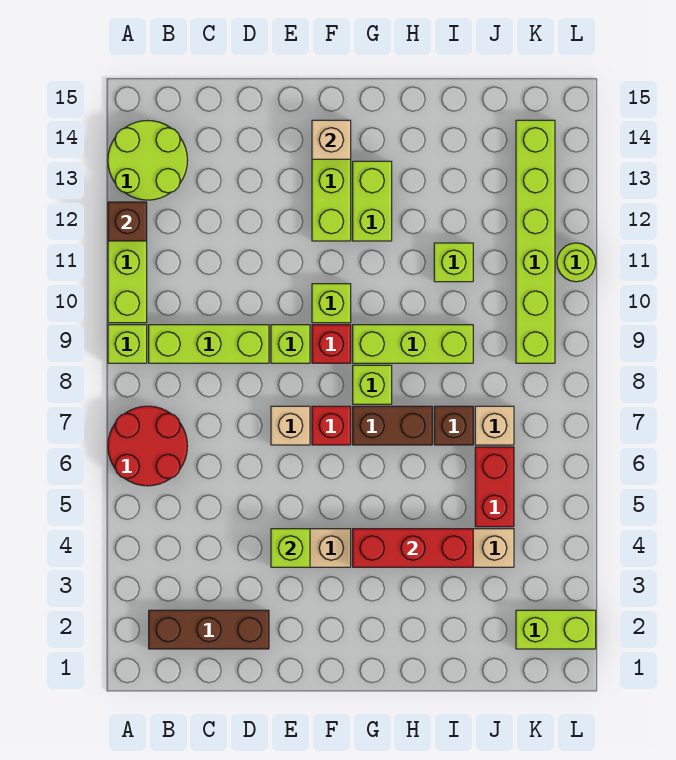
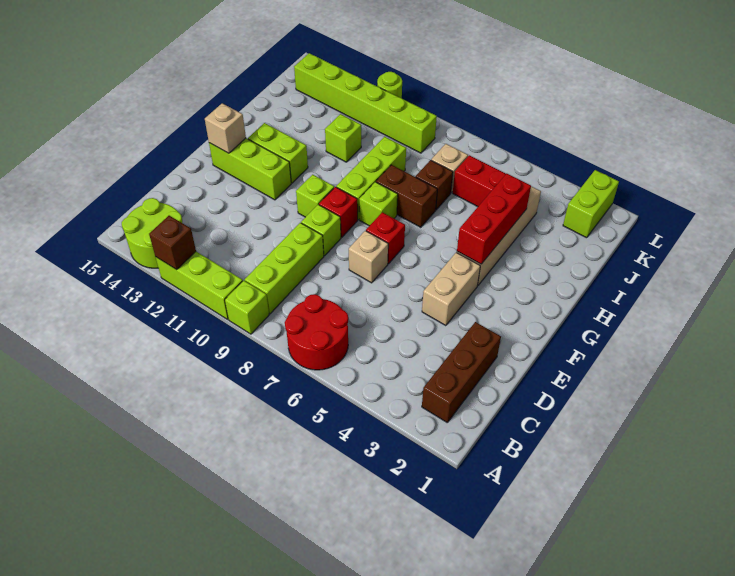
lime 1x1 brick [271,529,310,567] -> none
brown 1x2 brick [353,406,432,445] -> brown 1x2 brick turned to [376,165,437,227]

